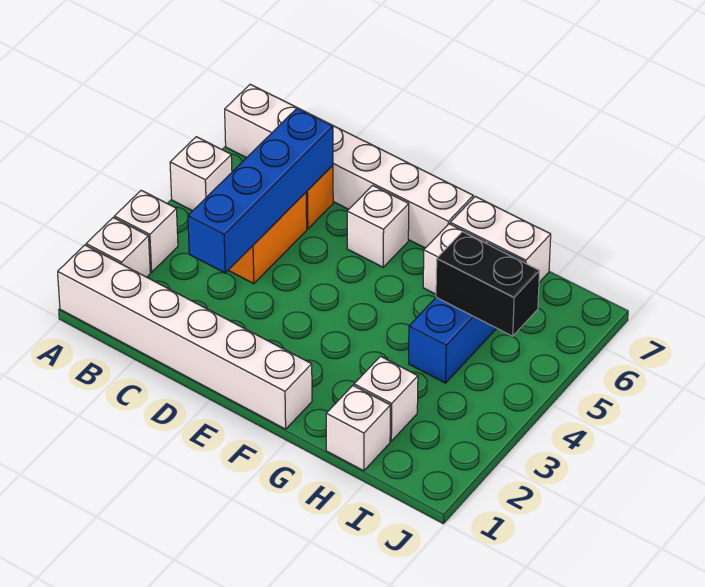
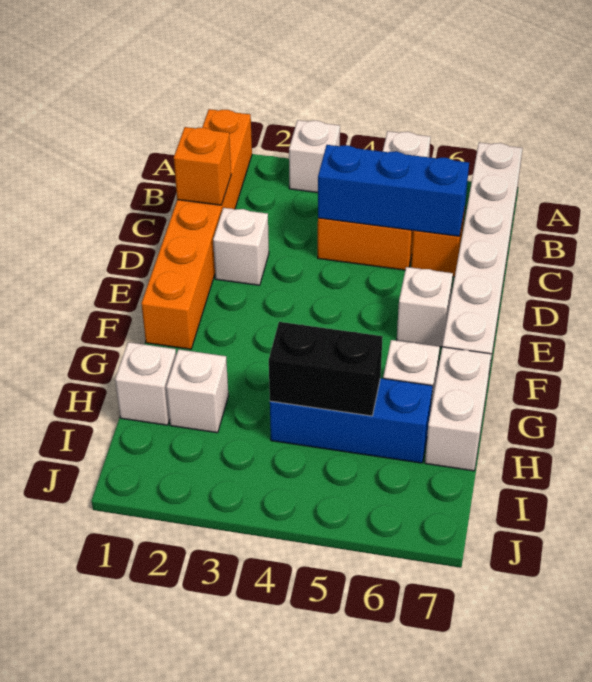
white 1x6 brick [58,245,312,429] -> orange 1x6 brick [141,109,252,349]
white 1x1 brick [86,218,150,277] -> white 1x1 brick moved to [213,208,269,285]
none -> orange 1x1 brick [174,127,231,205]
blue 1x4 brick [188,108,333,273] -> blue 1x3 brick [318,145,469,236]
black 1x2 brick [436,232,539,336] -> black 1x2 brick turned to [269,322,383,416]

